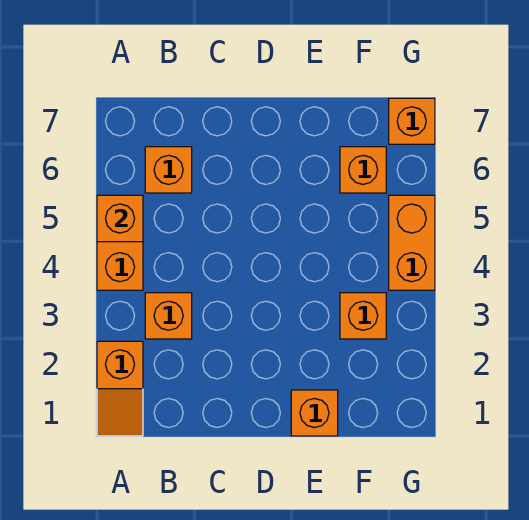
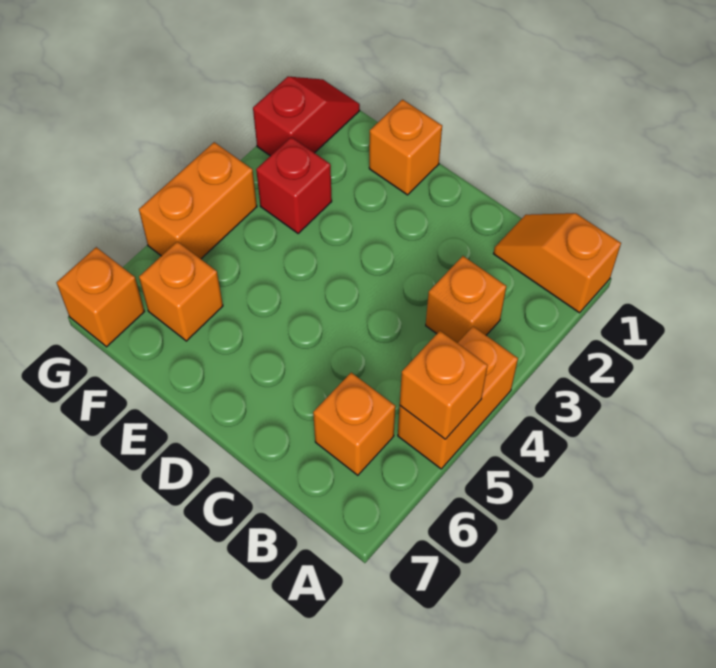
orange 1x2 slope [97,341,143,436] -> orange 1x2 slope turned to [494,213,621,313]
orange 1x1 brick [340,293,386,339] -> red 1x1 brick [256,137,332,233]
none -> red 1x2 slope [253,77,360,156]

